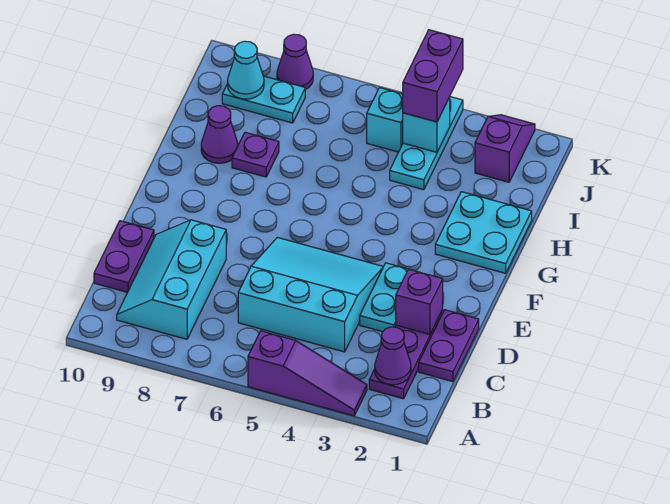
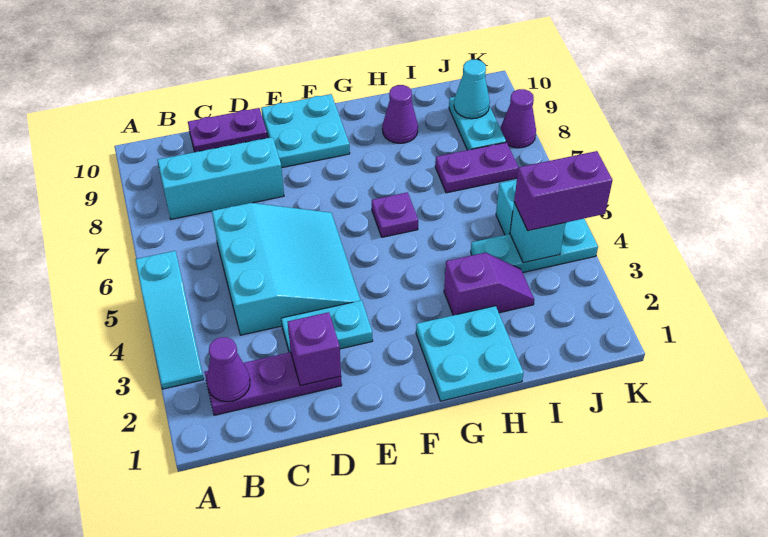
purple 1x3 slope [248,331,367,416] -> cyan 1x3 slope [135,251,204,389]
purple 1x2 plate [419,310,479,382] -> purple 1x2 plate moved to [435,142,519,193]
none -> cyan 2x2 plate [261,94,350,168]
purple 1x1 plate [232,132,279,177] -> purple 1x1 plate moved to [372,192,418,237]
purple 1x2 slope [475,115,535,182] -> purple 1x2 slope moved to [444,252,534,315]

